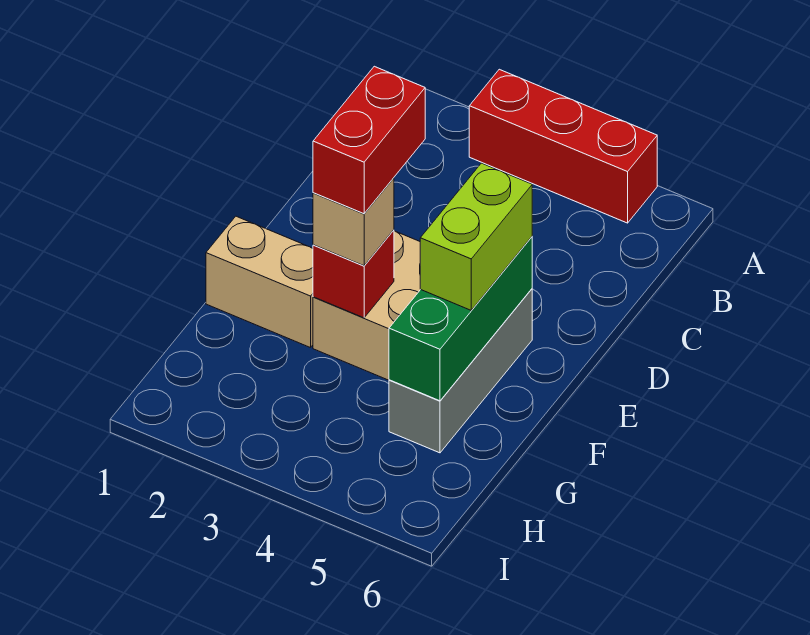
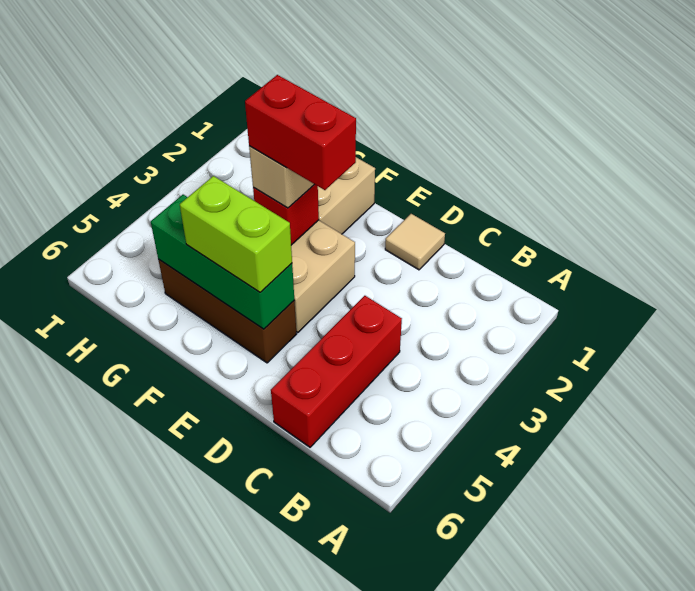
red 1x3 brick [469,69,657,223] -> red 1x3 brick moved to [271,296,402,447]
none -> tan 1x1 tile [385,214,445,270]
grey 1x3 brick [389,289,532,453] -> brown 1x3 brick [158,259,296,363]

